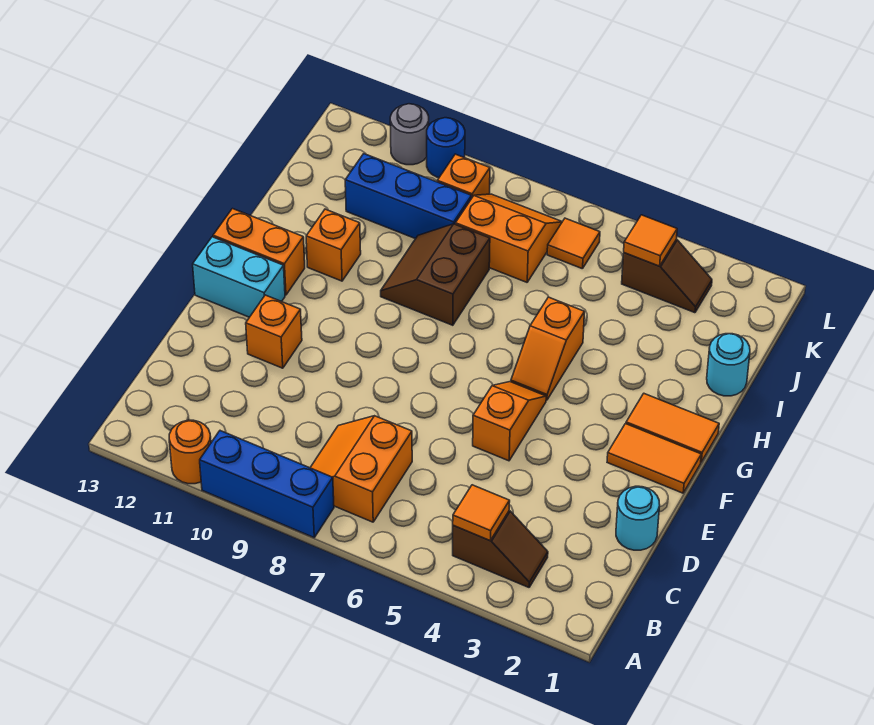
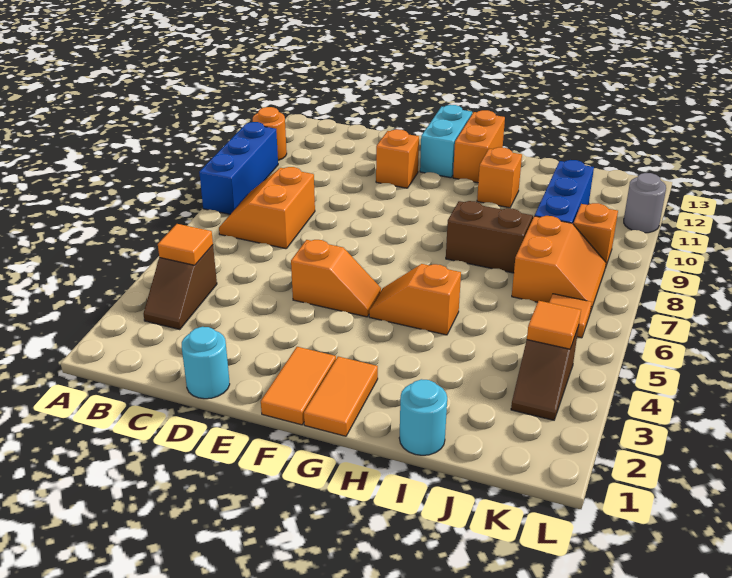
orange 2x2 slope [310,416,412,522] -> orange 2x2 slope turned to [219,167,315,249]
blue 1x1 round brick [427,118,465,178] -> none

